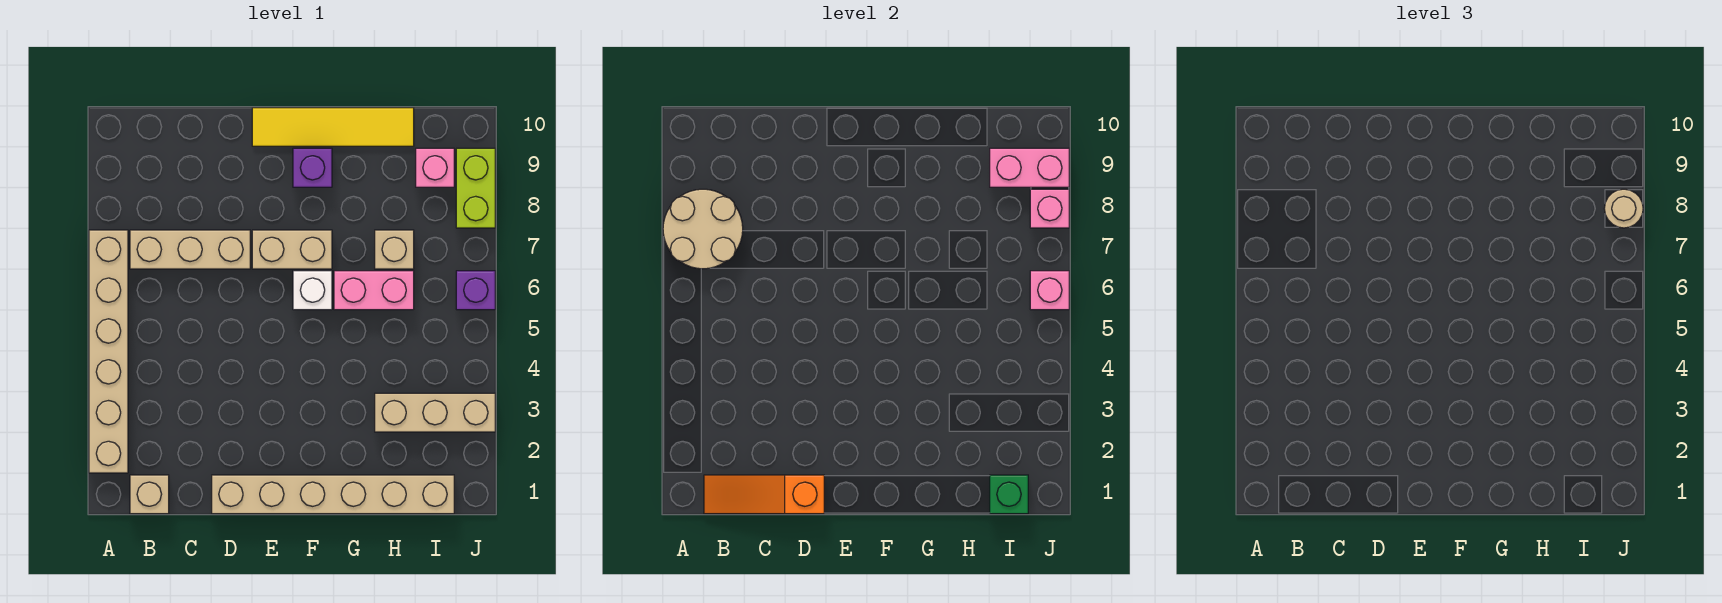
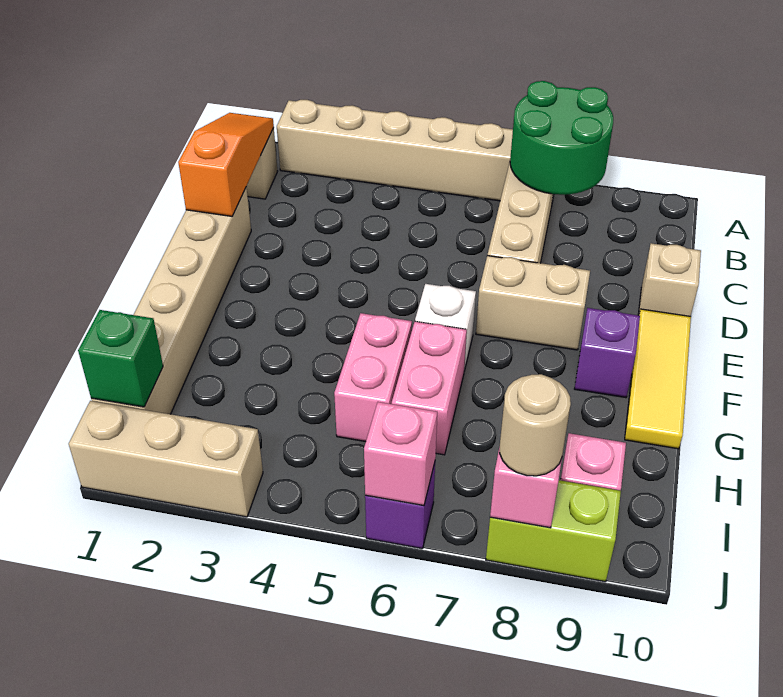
tan 2x2 round brick [663,189,743,269] -> green 2x2 round brick [510,81,613,195]
tan 1x2 brick [252,230,332,269] -> tan 1x2 brick turned to [476,256,590,350]
yellow 1x4 tile [252,108,414,146] -> yellow 1x3 tile [625,309,691,449]
tan 1x3 brick [375,393,495,432] -> tan 1x3 brick turned to [69,401,263,517]
tan 1x1 brick [375,230,414,269] -> tan 1x1 brick moved to [638,243,701,316]
pink 1x2 brick [990,148,1069,187] -> pink 1x2 brick moved to [334,313,412,442]

